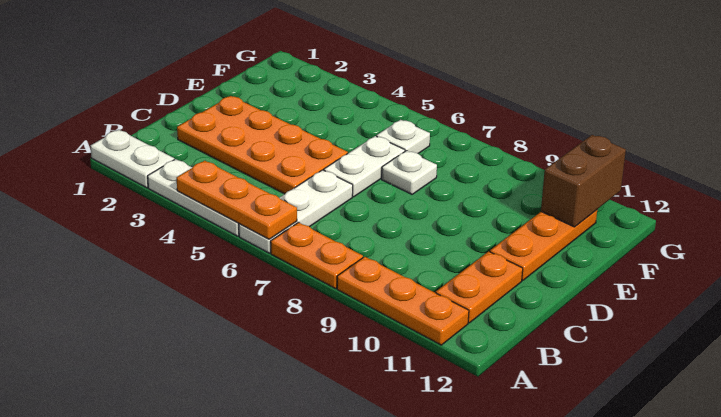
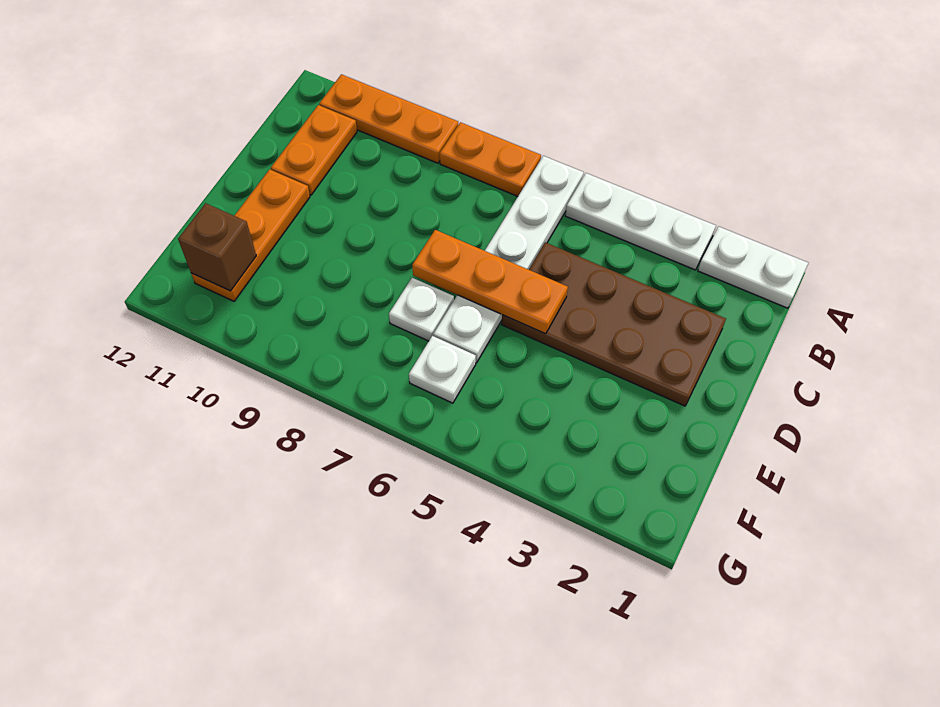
orange 1x3 plate [177,161,297,239] -> orange 1x3 plate moved to [412,230,568,334]
orange 2x4 plate [177,96,348,194] -> brown 2x4 plate [502,242,726,406]
brown 1x2 brick [541,135,626,227] -> brown 1x1 brick [178,203,256,291]

